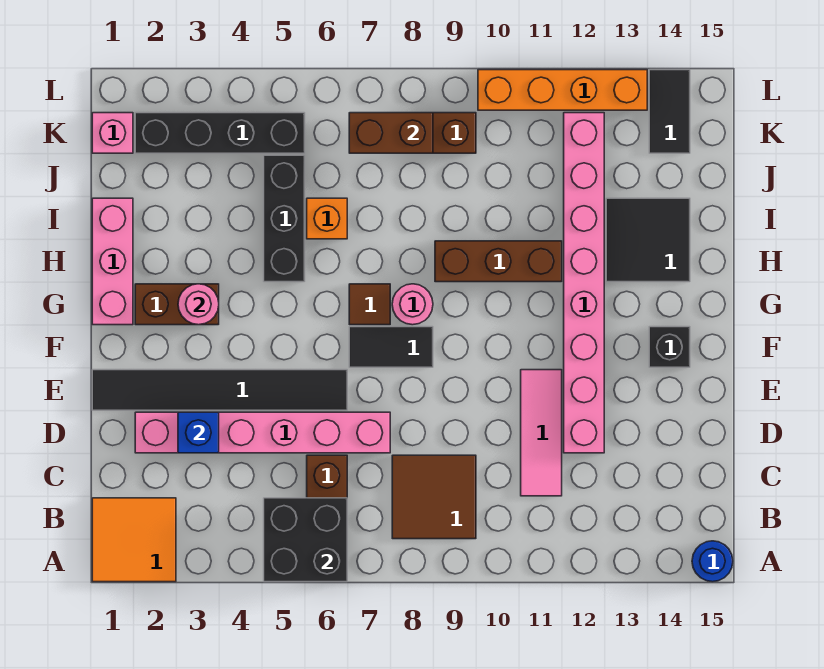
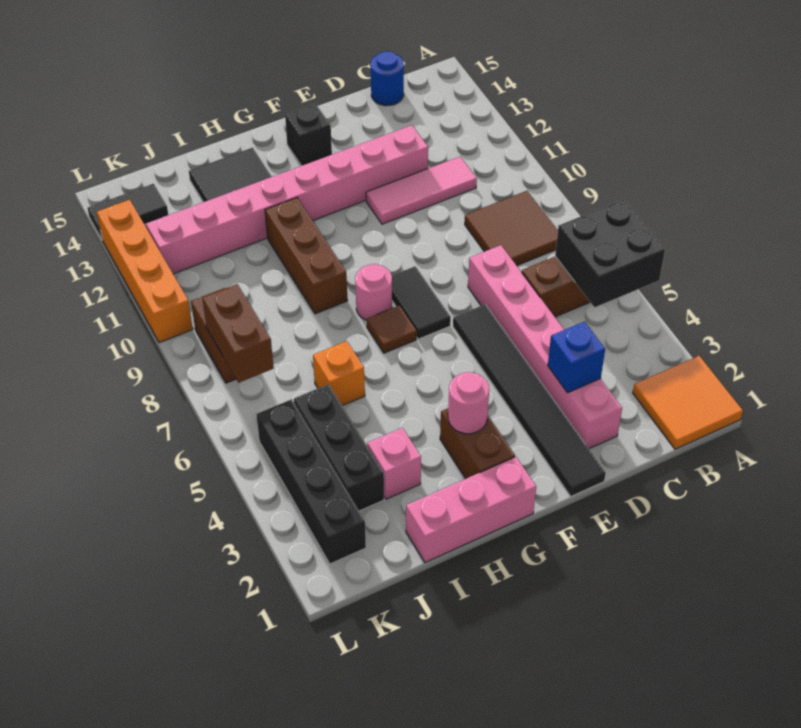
blue 1x1 round brick [692,541,733,582] -> blue 1x1 round brick moved to [371,51,404,106]
black 1x3 brick [264,155,305,282] -> black 1x3 brick turned to [294,384,384,511]
pink 1x1 brick [92,113,133,153] -> pink 1x1 brick moved to [367,428,421,499]

